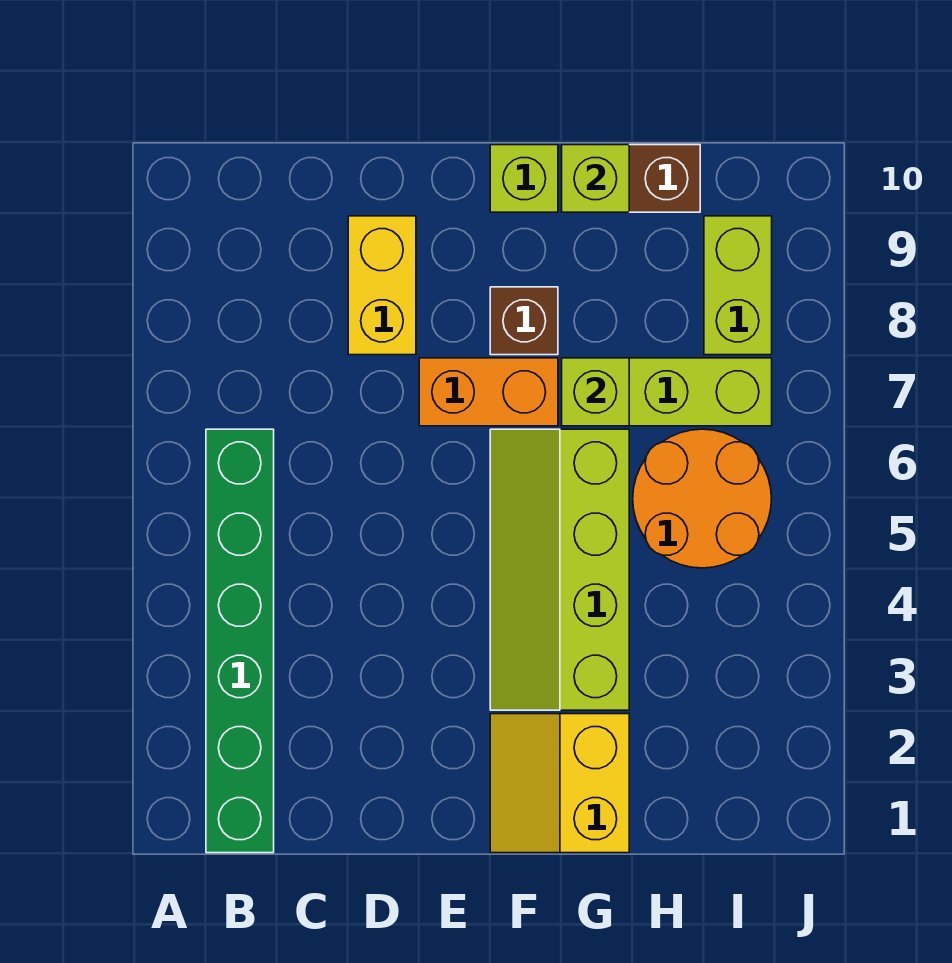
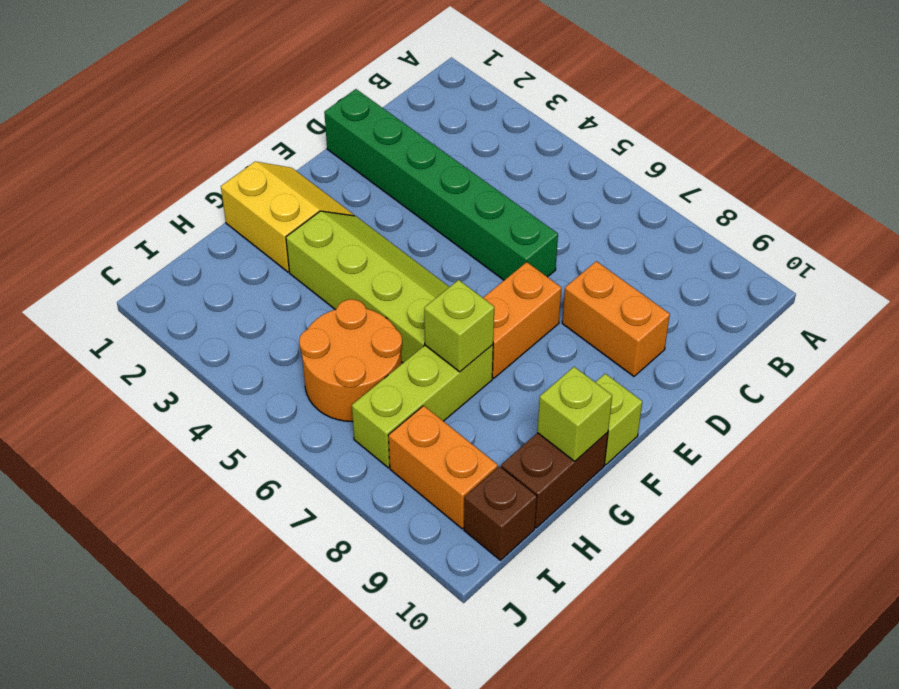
green 1x6 brick [206,429,274,853] -> green 1x6 brick moved to [324,89,558,280]
yellow 1x2 brick [348,216,416,355] -> orange 1x2 brick [562,261,670,376]
brown 1x1 brick [490,287,558,355] -> brown 1x1 brick moved to [464,466,537,560]
lime 1x2 brick [704,216,772,355] -> orange 1x2 brick [388,406,498,529]

